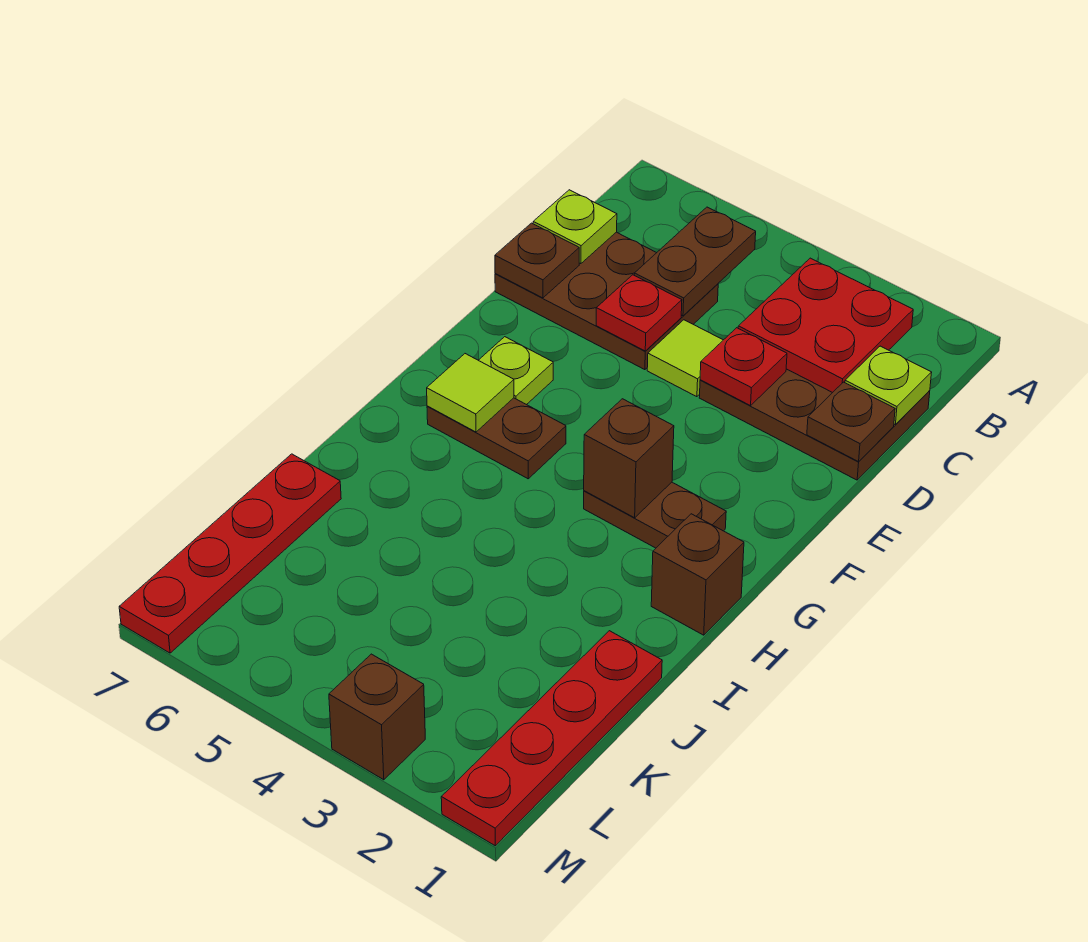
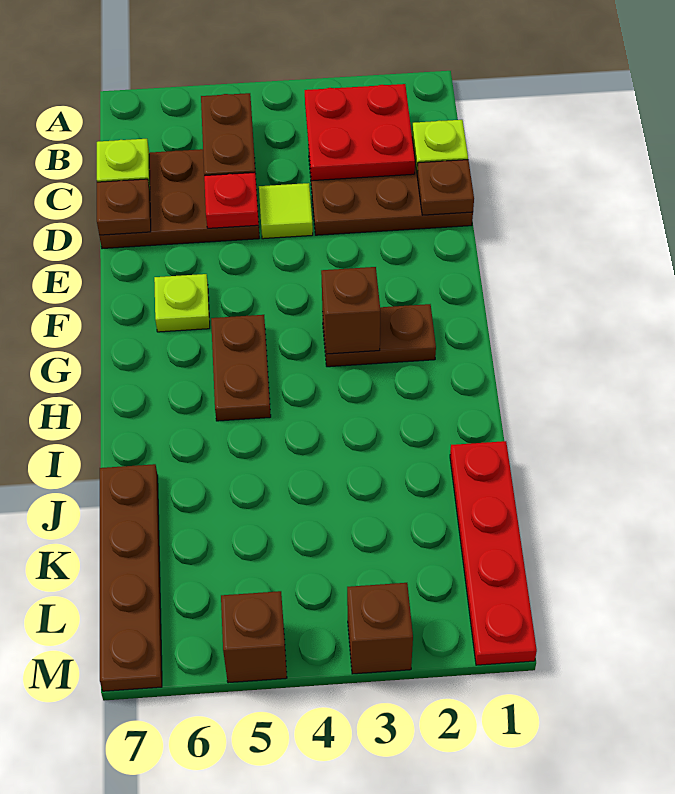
red 1x1 plate [700,328,787,406] -> none
brown 1x2 plate [427,398,566,479] -> brown 1x2 plate turned to [211,315,271,421]
lime 1x1 tile [427,354,514,432] -> none
brown 1x1 brick [651,514,744,635] -> brown 1x1 brick moved to [221,591,287,683]
red 1x4 plate [119,454,341,653] -> brown 1x4 plate [100,464,162,691]

